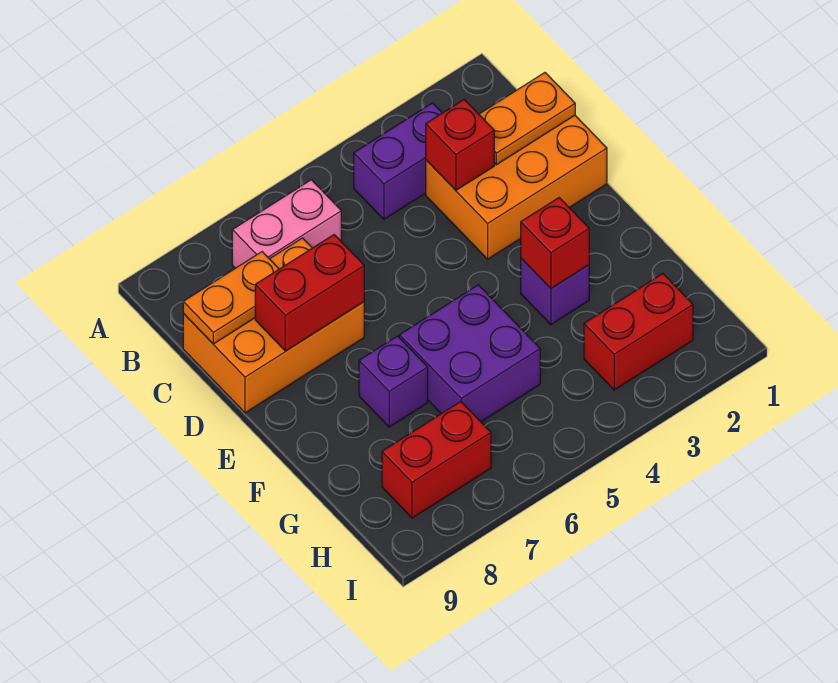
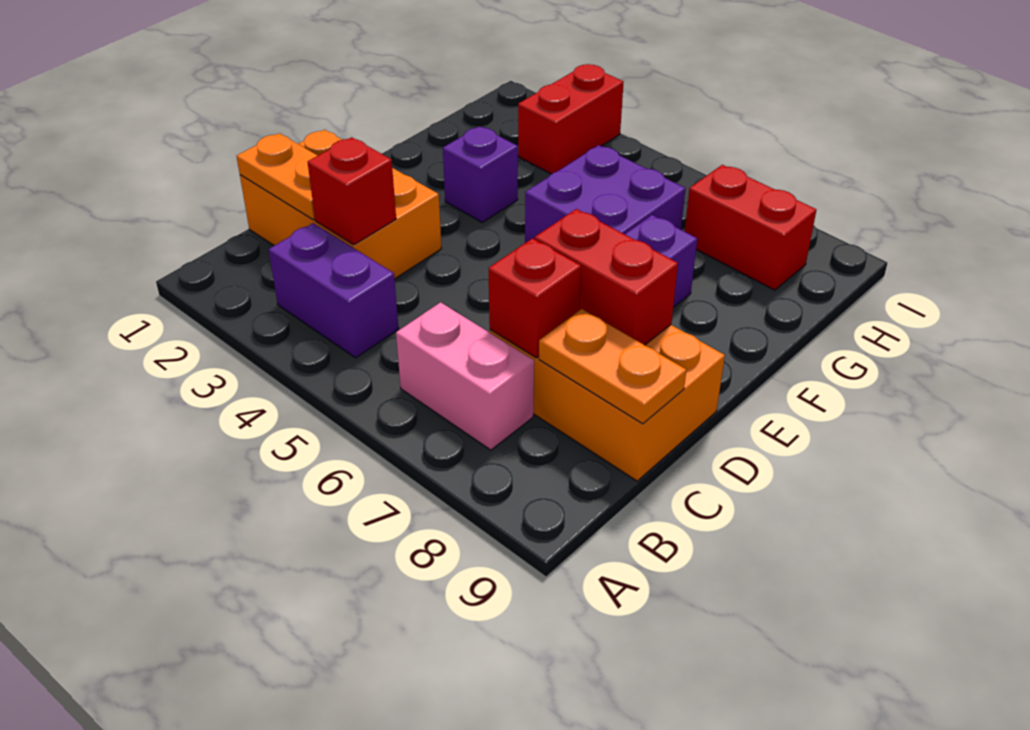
red 1x1 brick [521,198,589,288] -> red 1x1 brick moved to [489,238,581,358]
red 1x2 brick [584,274,693,390] -> red 1x2 brick turned to [518,64,624,174]

